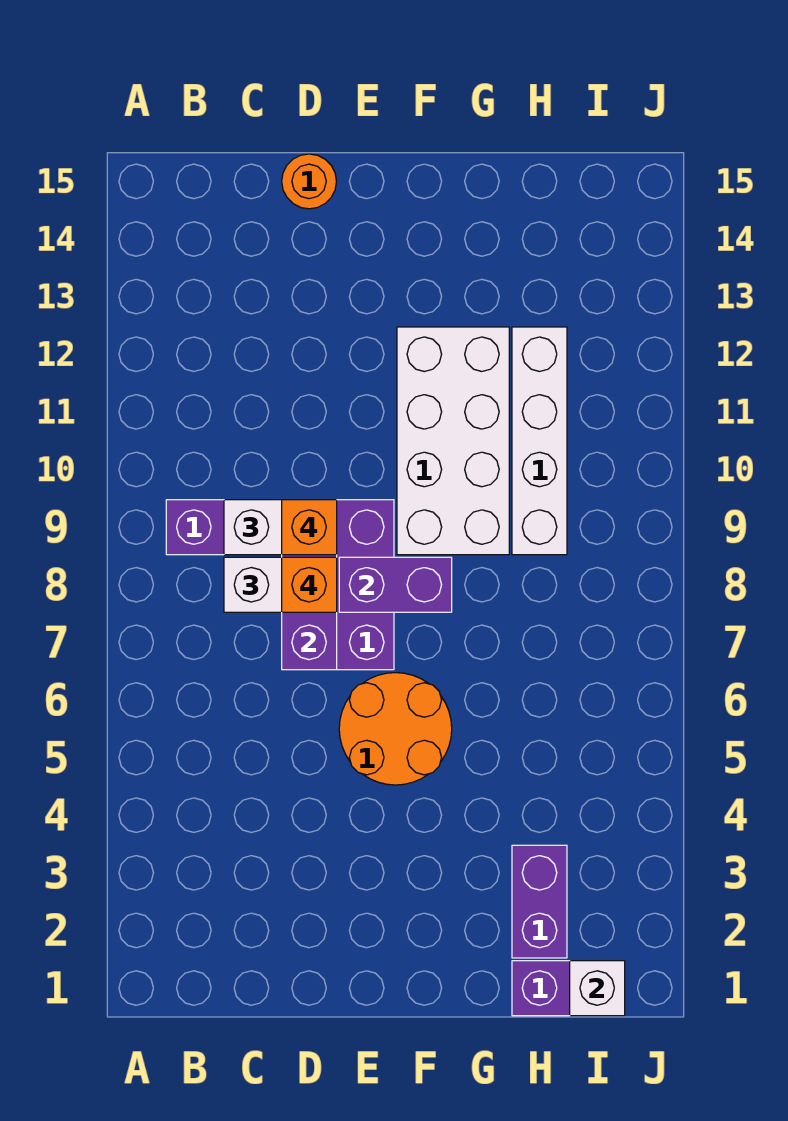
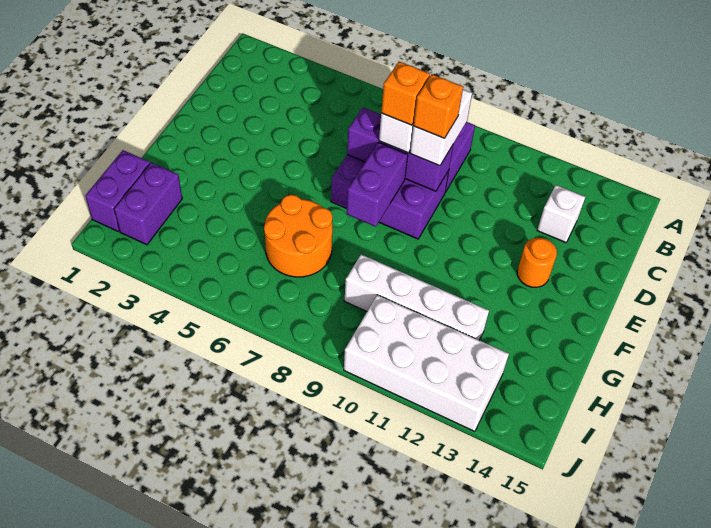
orange 1x1 round brick [282,154,336,209] -> orange 1x1 round brick moved to [517,238,557,287]
orange 2x2 round brick [339,673,452,785] -> orange 2x2 round brick moved to [264,195,332,277]
white 2x4 brick [397,327,509,555] -> white 2x4 brick moved to [344,295,509,432]
purple 1x2 brick [512,845,567,958] -> purple 1x2 brick turned to [114,163,182,245]
white 1x1 brick [570,961,625,1016] -> white 1x1 brick moved to [537,185,585,243]

